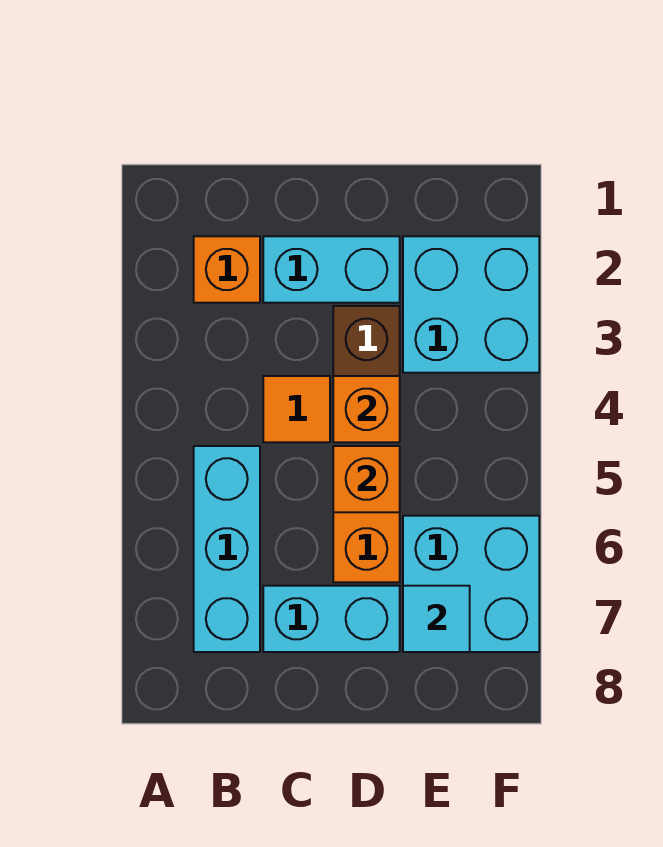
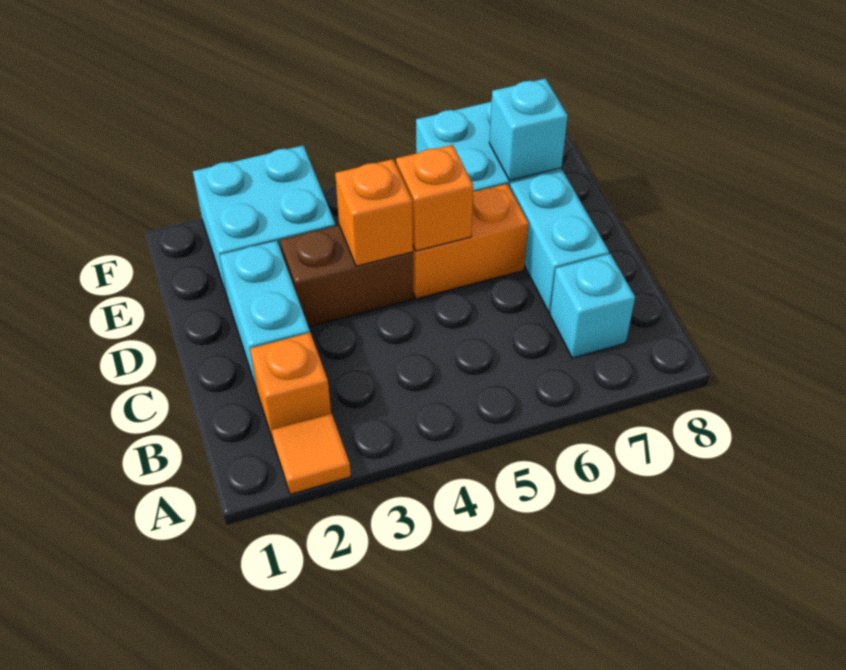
cyan 1x3 brick [194,446,260,652] -> cyan 1x1 brick [550,254,635,358]
orange 1x1 tile [263,376,330,442] -> orange 1x1 tile moved to [272,413,351,494]
cyan 1x1 tile [403,586,470,652] -> cyan 1x1 brick [489,79,568,180]

